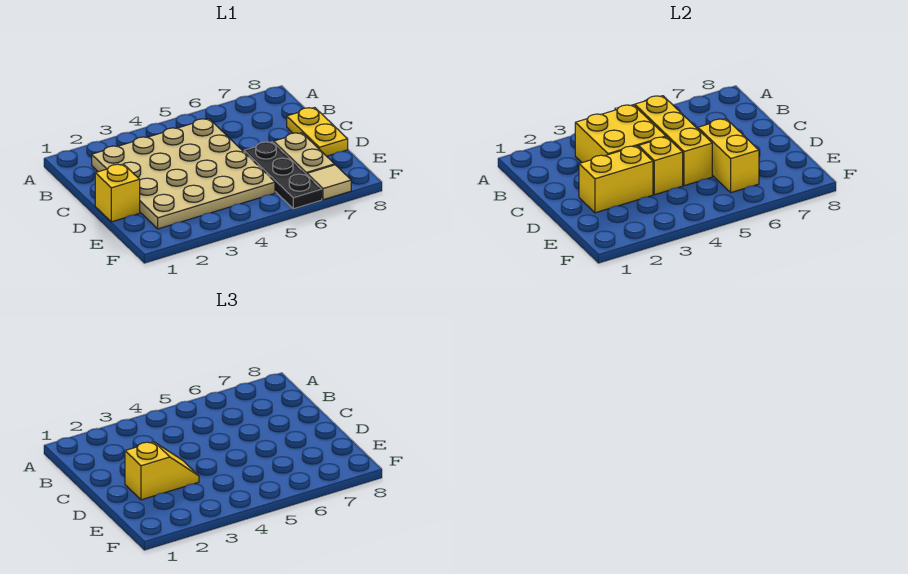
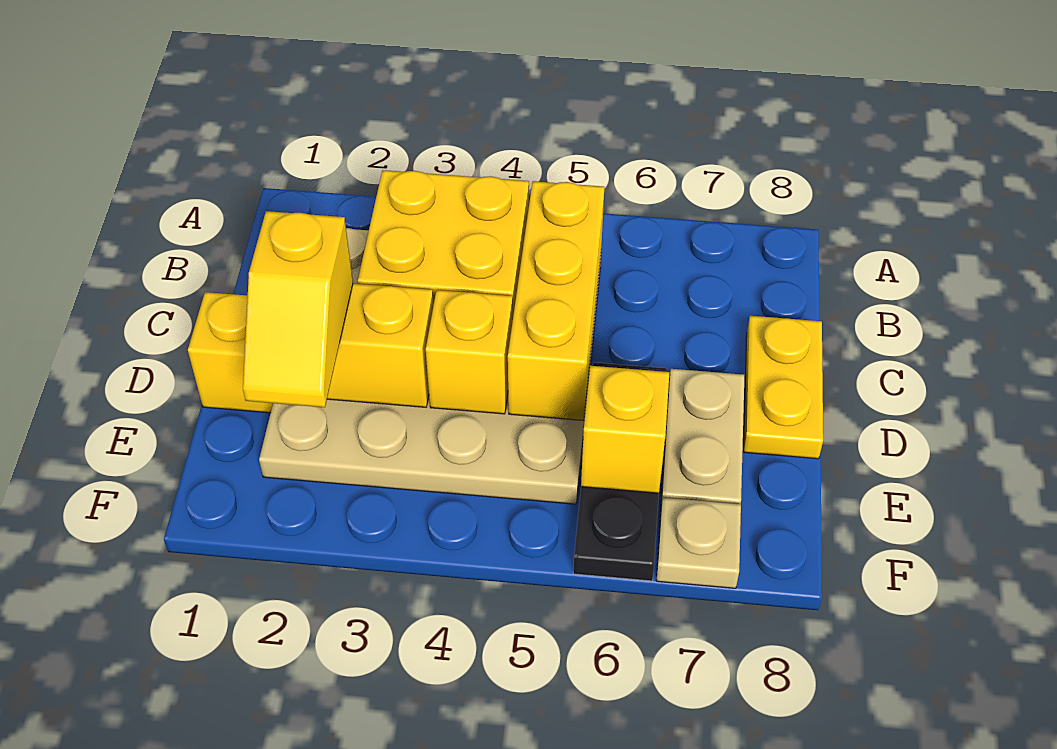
yellow 1x2 slope [125,442,199,500] -> yellow 1x2 slope turned to [243,211,353,407]
yellow 1x2 brick [698,119,759,193] -> yellow 1x1 brick [581,366,669,493]
tan 1x1 tile [307,165,351,200] -> tan 1x1 plate [656,498,741,588]

